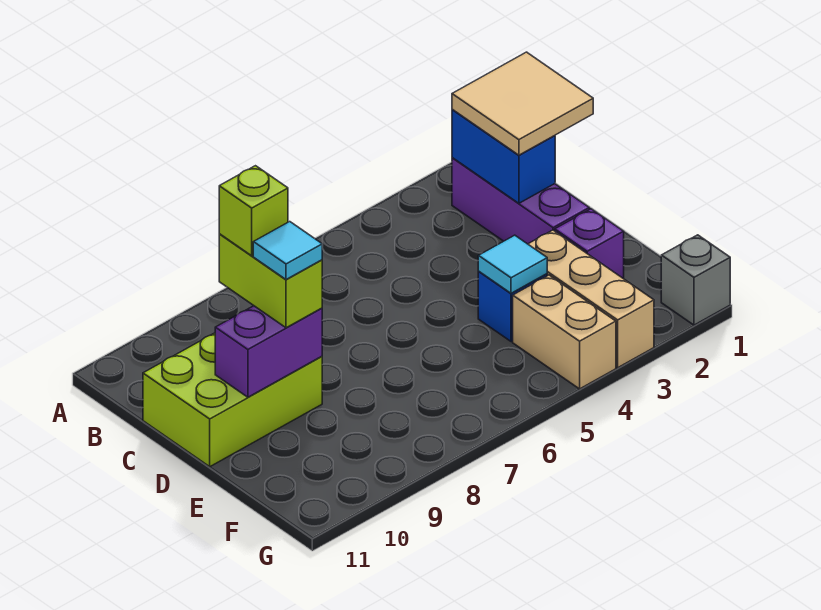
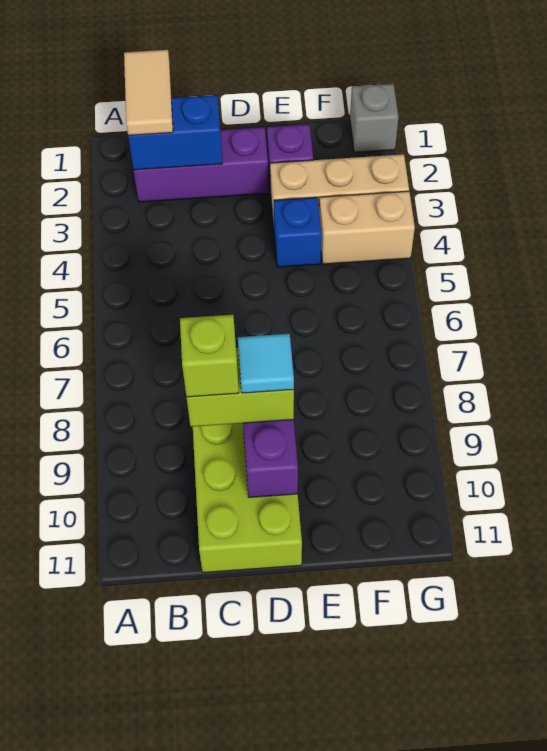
tan 2x2 tile [452,52,593,155] -> tan 1x2 tile [124,50,173,135]
cyan 1x1 tile [478,235,547,293] -> none

